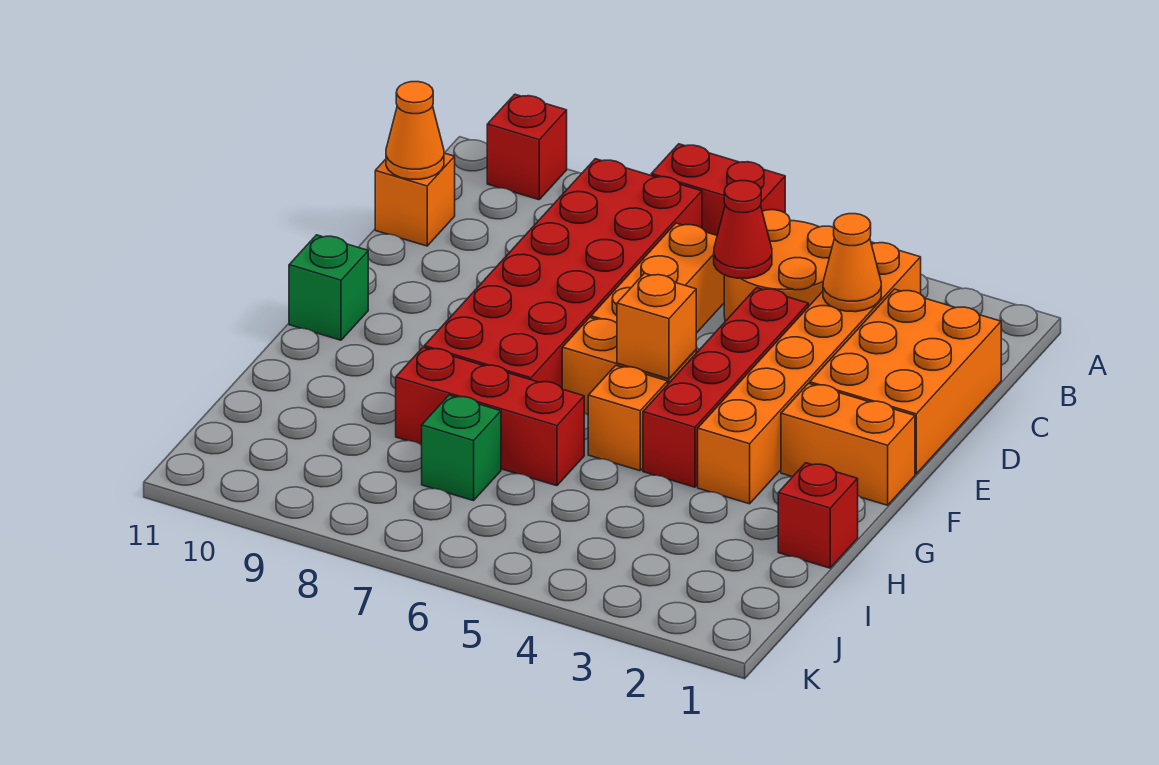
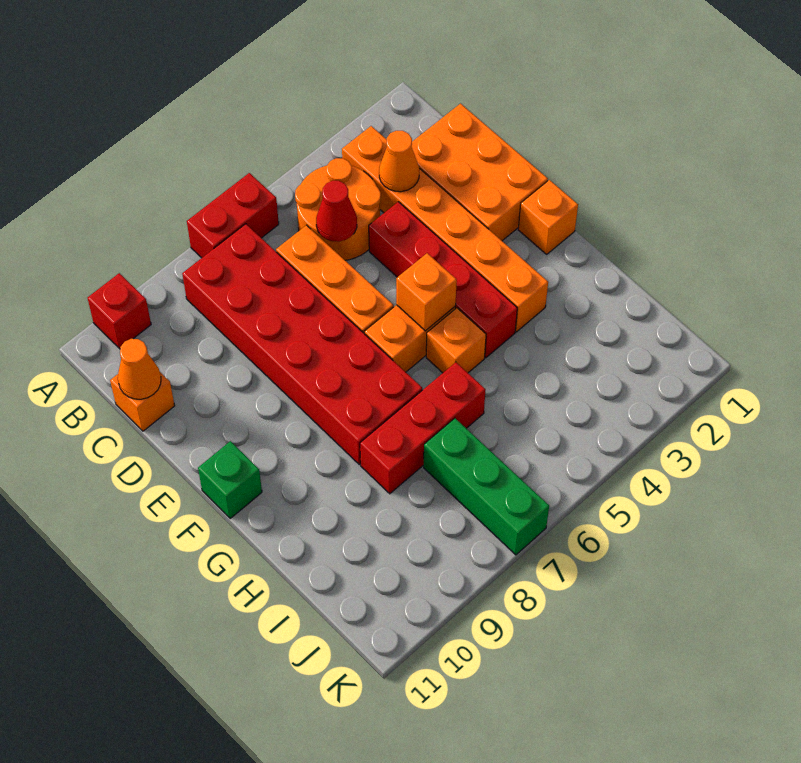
orange 1x2 brick [781,383,915,505] -> orange 1x1 brick [518,180,578,254]
red 1x1 brick [778,463,858,568] -> none
green 1x1 brick [422,395,501,501] -> green 1x3 brick [424,418,549,555]

